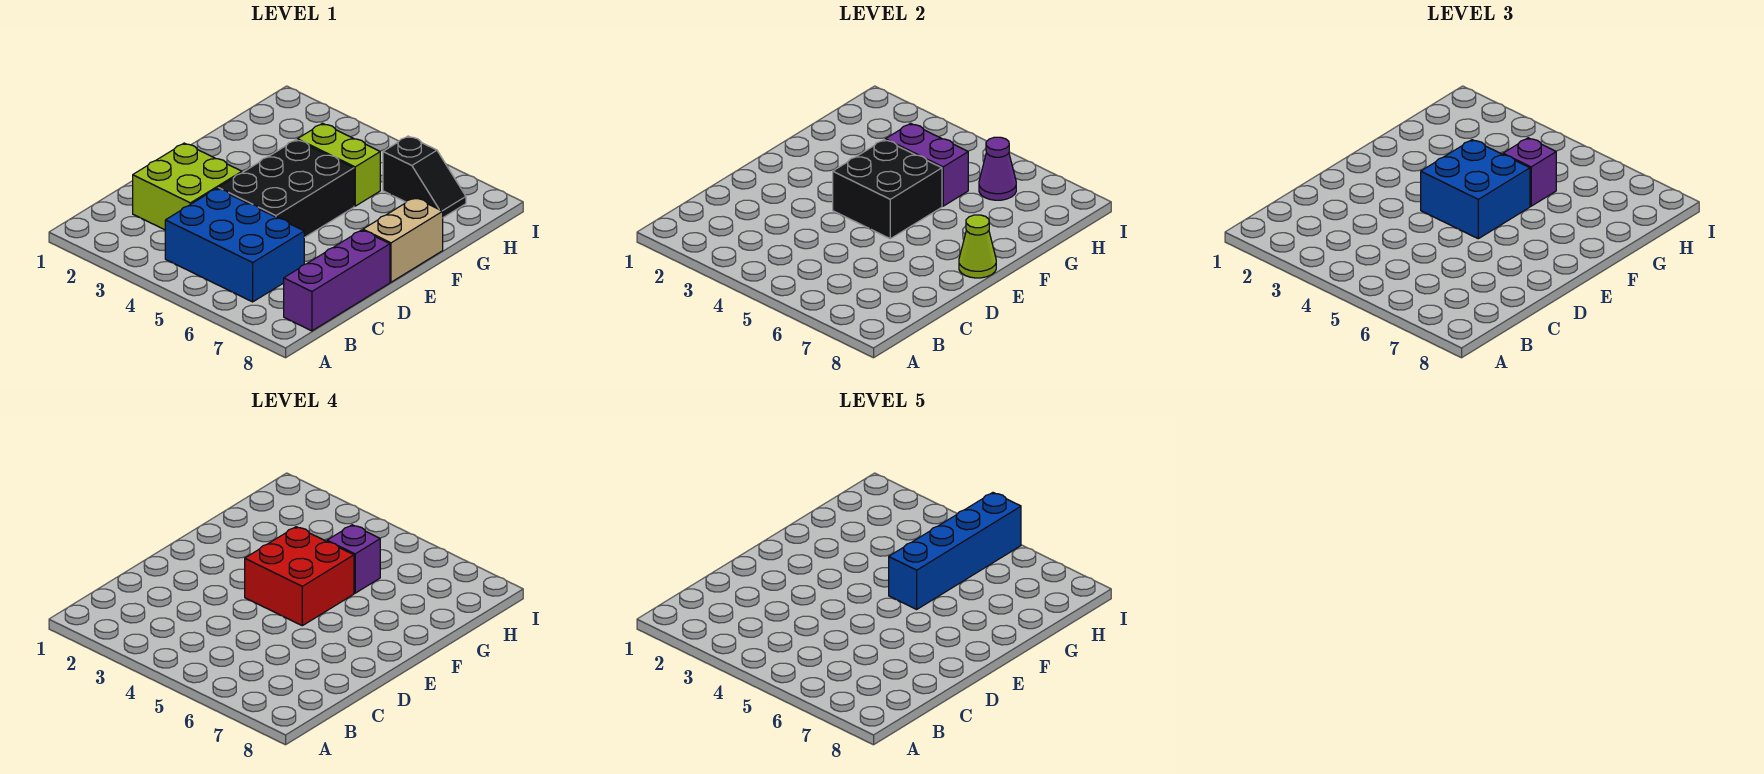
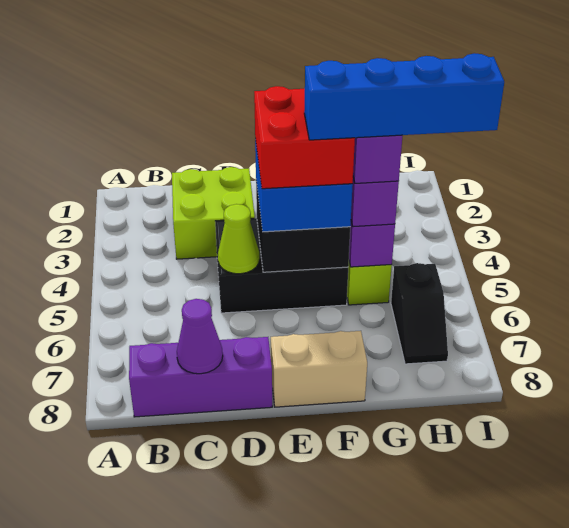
blue 2x3 brick [165,189,304,302] -> none
lime 1x1 cone [959,215,996,278] -> lime 1x1 cone moved to [218,204,259,274]
purple 1x1 cone [979,137,1016,200] -> purple 1x1 cone moved to [177,299,223,374]

